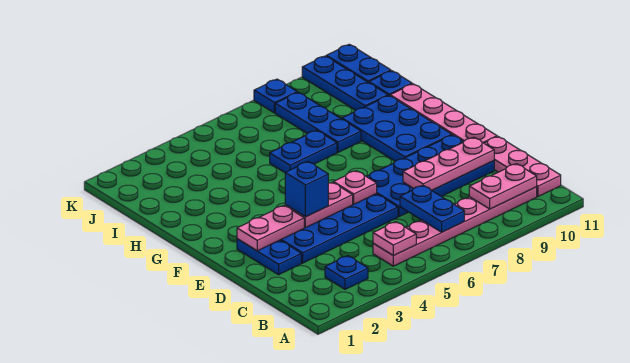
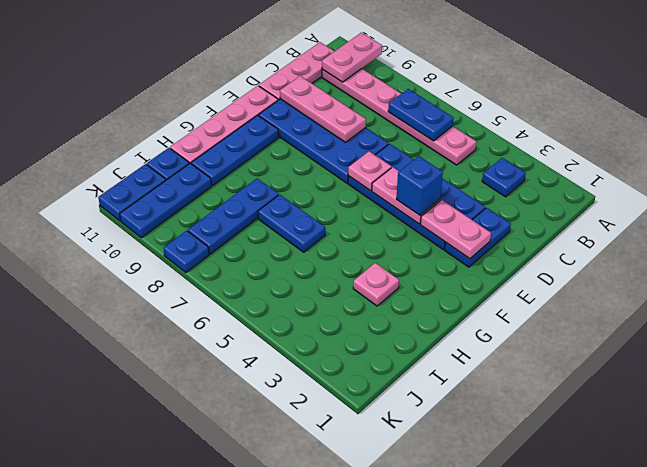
pink 1x1 plate [373,222,416,256] -> pink 1x1 plate moved to [353,263,399,306]
blue 1x2 plate [400,185,464,232] -> blue 1x2 plate turned to [388,89,454,141]
pink 1x2 plate [469,164,537,209] -> pink 1x2 plate turned to [322,33,382,82]
blue 2x3 plate [342,96,452,161] -> blue 1x3 plate [191,115,279,185]

